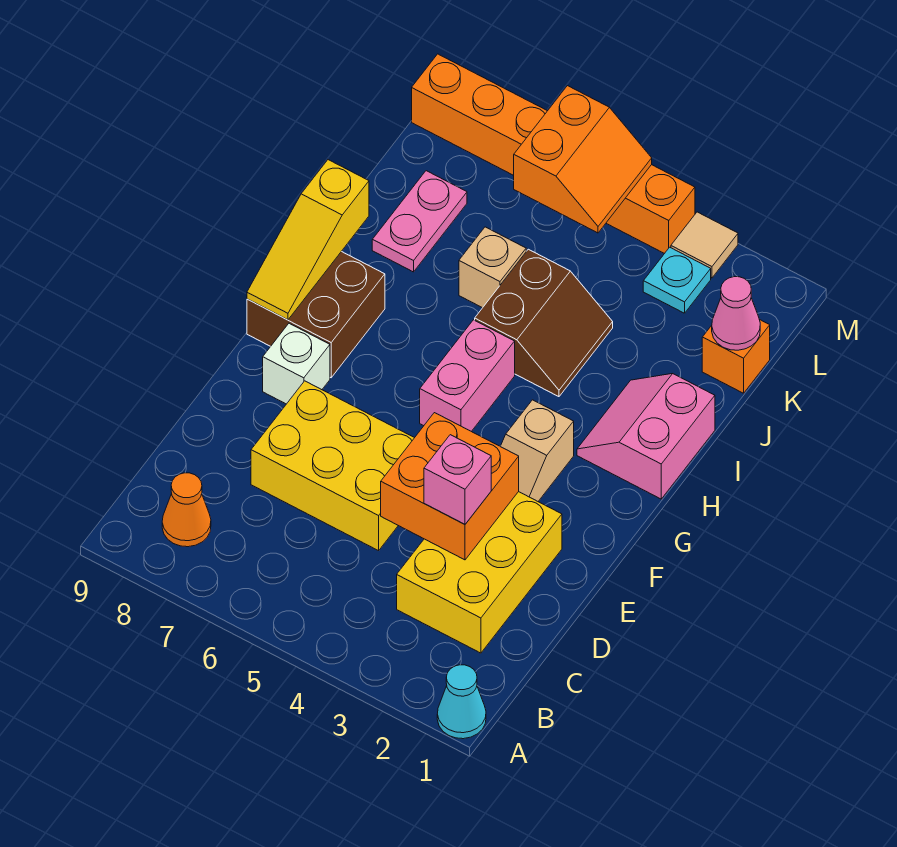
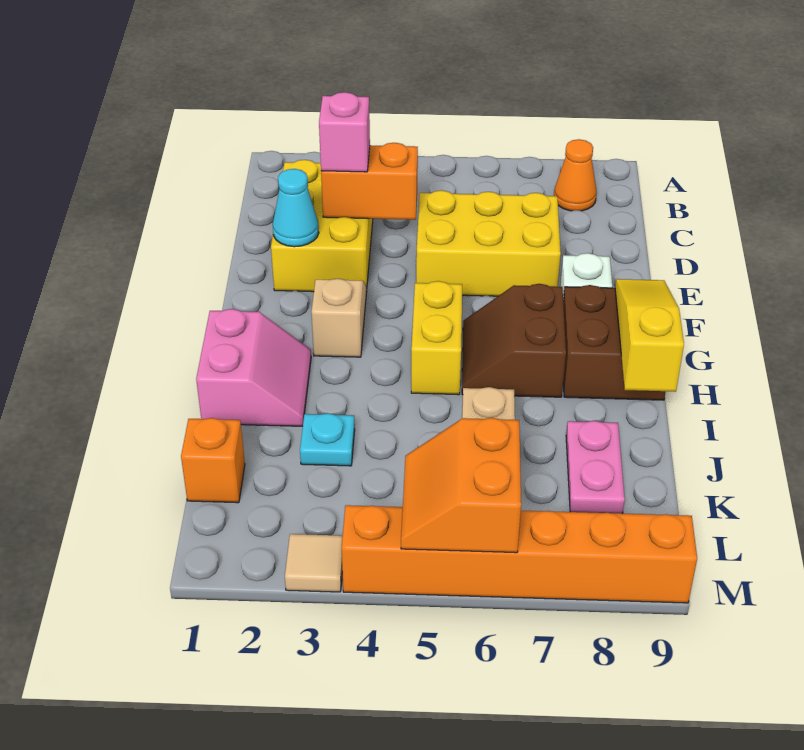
cyan 1x1 cone [437,665,486,739] -> cyan 1x1 cone moved to [273,169,319,247]
orange 2x2 brick [381,413,519,560] -> orange 1x2 brick [321,143,418,220]
pink 1x2 brick [420,320,515,431] -> yellow 1x2 brick [411,281,462,395]
brown 2x2 slope [475,249,613,397] -> brown 2x2 slope moved to [462,284,566,397]
pink 1x1 cone [712,277,760,350] -> none
cyan 1x1 plate [643,247,711,313] -> cyan 1x1 plate moved to [300,413,355,466]

